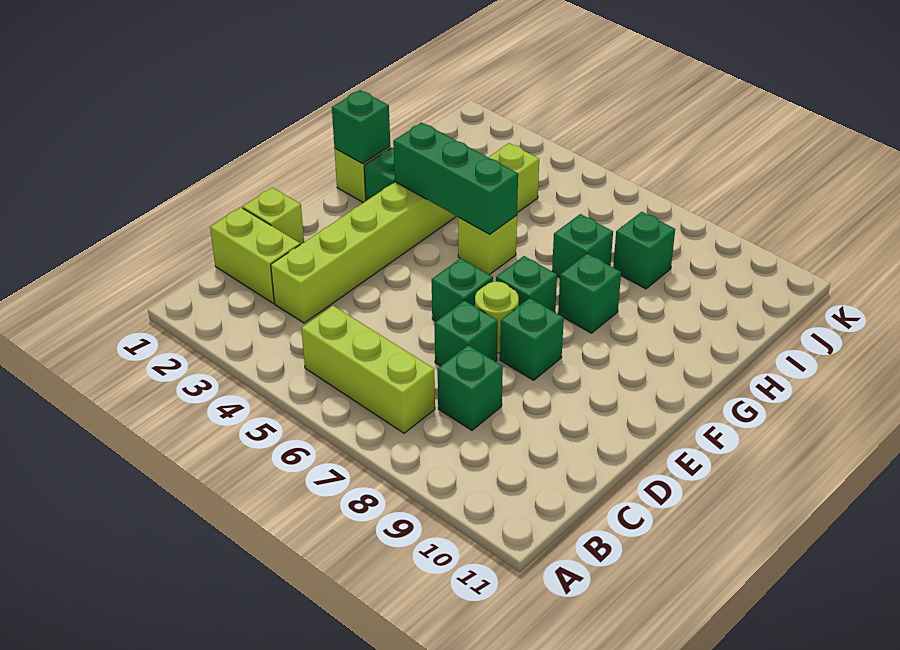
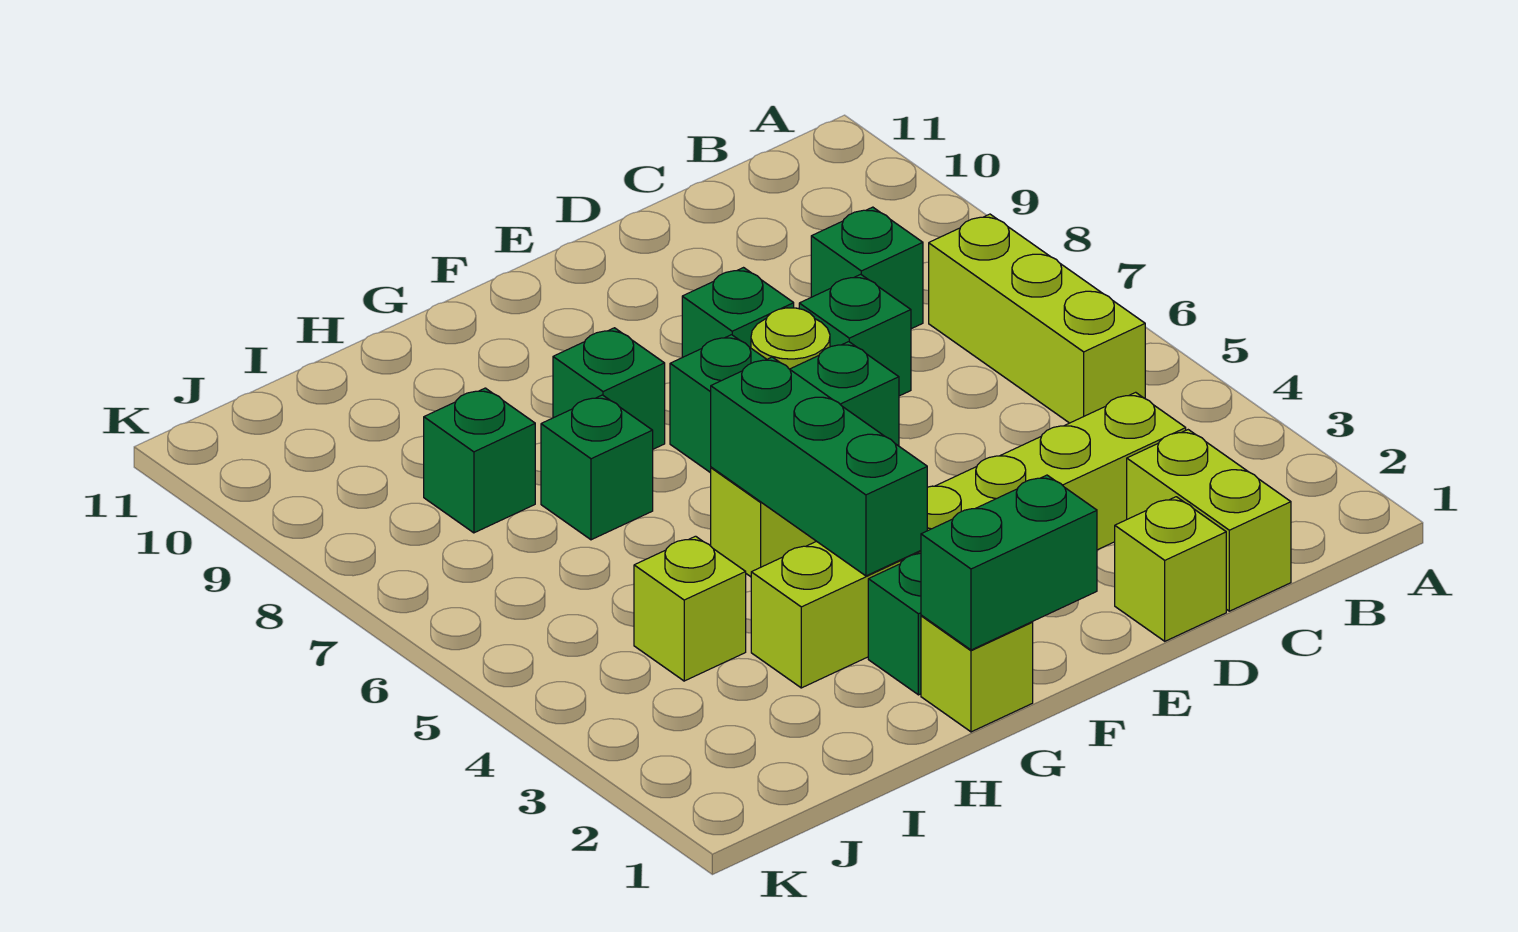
green 1x1 brick [332,90,390,164] -> green 1x2 brick [921,475,1097,650]

